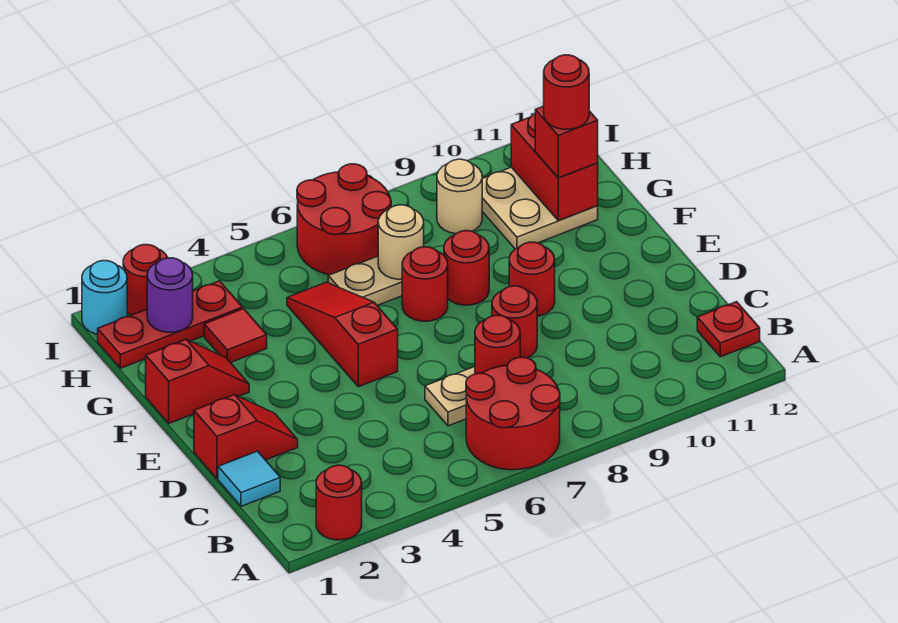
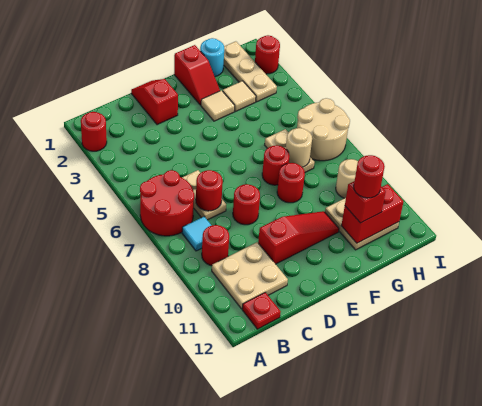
none -> tan 2x2 plate [212,242,288,309]
cyan 1x1 tile [218,451,280,506] -> cyan 1x1 tile moved to [182,217,212,251]
red 1x2 slope [194,395,298,479] -> red 1x2 slope turned to [131,79,178,125]
red 1x3 slope [287,282,398,387] -> red 1x3 slope moved to [258,211,339,264]
red 1x1 round brick [509,242,555,316] -> red 1x1 round brick moved to [202,225,229,266]
none -> tan 1x1 tile [201,90,235,121]
red 1x1 tile [204,309,267,363] -> tan 1x1 tile [223,81,256,112]
red 1x3 plate [98,281,243,368] -> tan 1x3 plate [224,41,277,102]
purple 1x1 round brick [147,258,193,332] -> none
red 2x2 round brick [297,164,391,275] -> tan 2x2 round brick [297,98,350,161]
cyan 1x1 round brick [82,261,127,334] -> cyan 1x1 round brick moved to [200,38,224,76]

